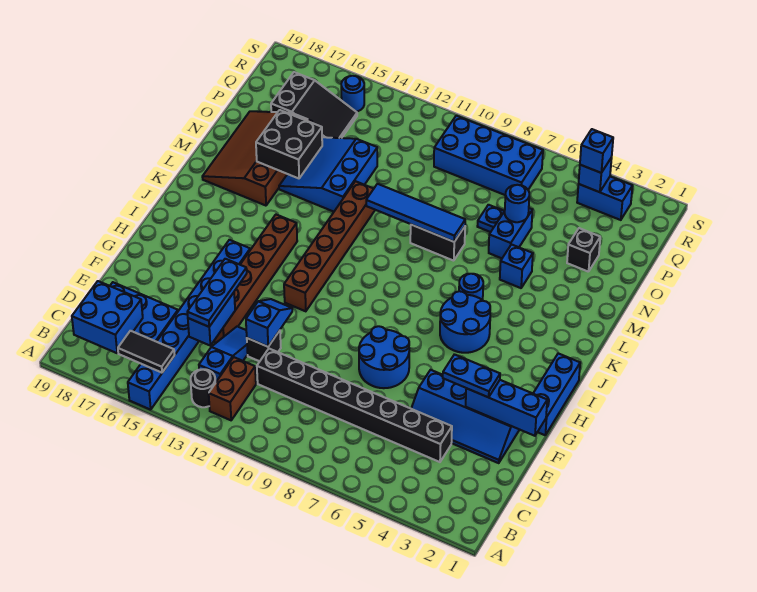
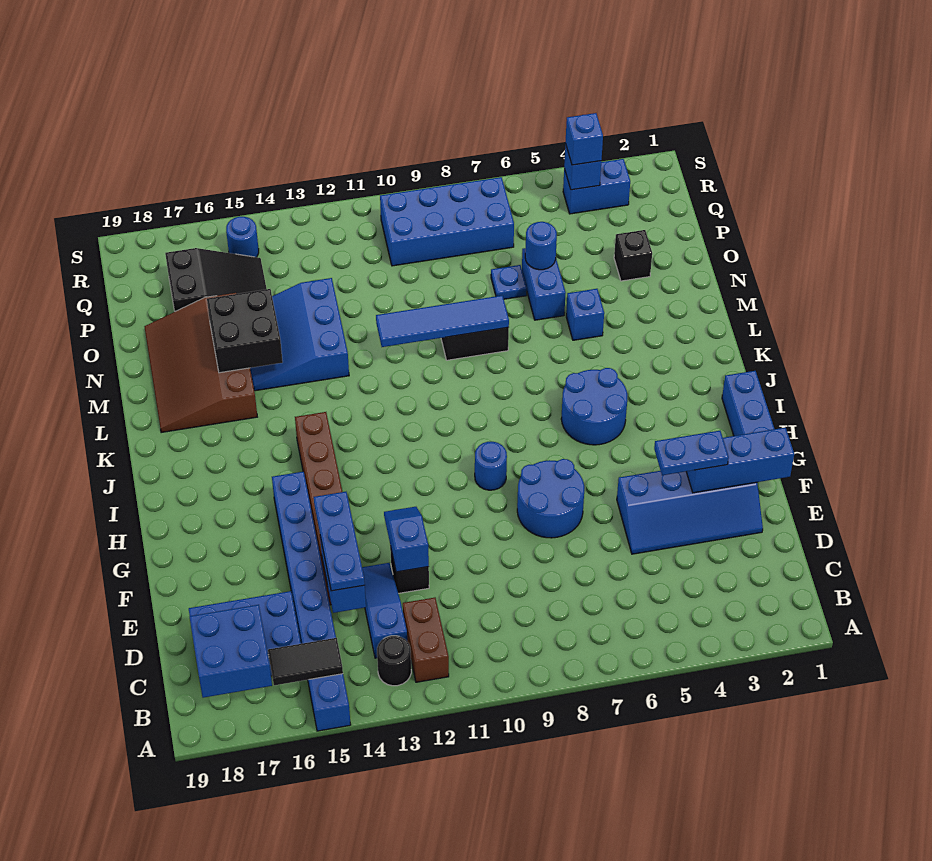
black 1x8 brick [257,349,452,462] -> none
brown 1x6 brick [284,181,375,311] -> none
blue 1x1 round brick [459,274,483,300] -> blue 1x1 round brick moved to [475,442,507,490]

